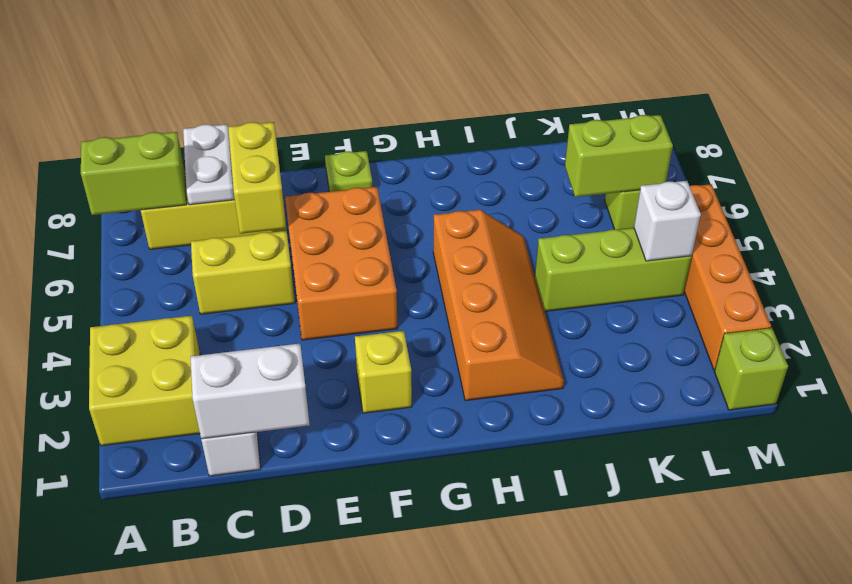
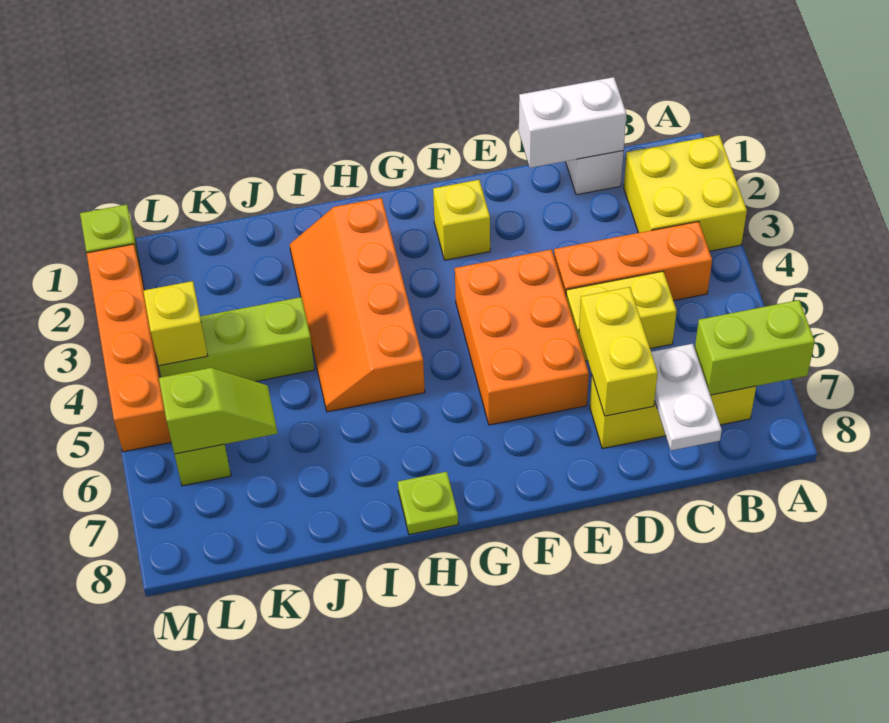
none -> orange 1x3 brick [554,222,712,301]
lime 1x1 plate [325,151,373,192] -> lime 1x1 plate moved to [398,472,458,535]
lime 1x2 brick [565,115,673,197] -> lime 1x2 slope [159,368,277,454]
white 1x1 brick [634,181,701,261] -> yellow 1x1 brick [143,281,208,366]

